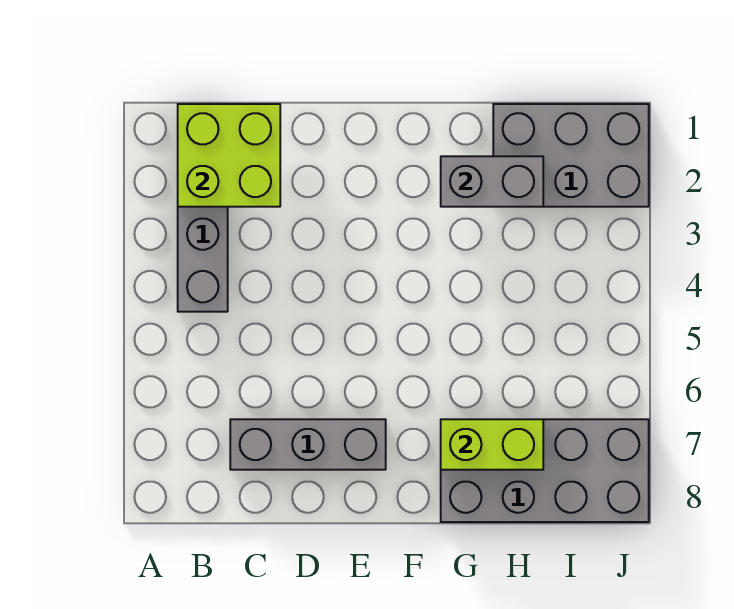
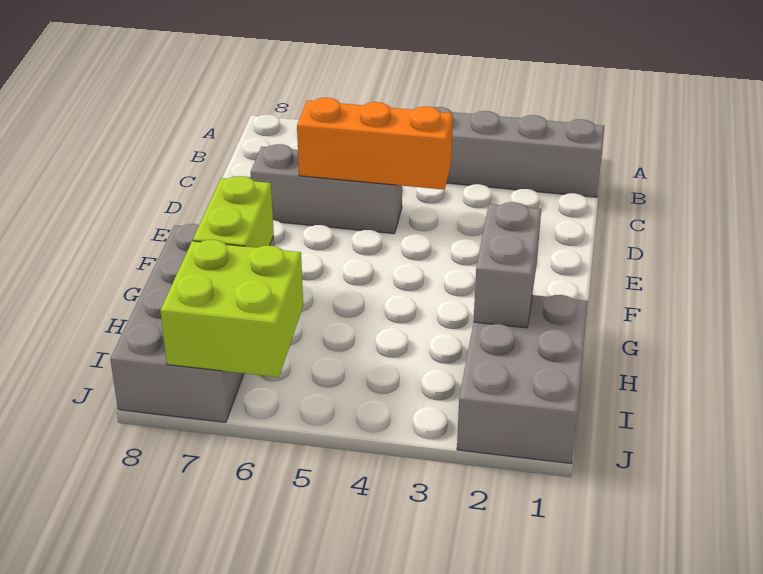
lime 2x2 brick [178,104,280,207] -> lime 2x2 brick moved to [160,240,303,377]
grey 1x3 brick [230,419,386,470] -> grey 1x3 brick turned to [251,144,402,234]
none -> orange 1x3 brick [297,98,453,190]

